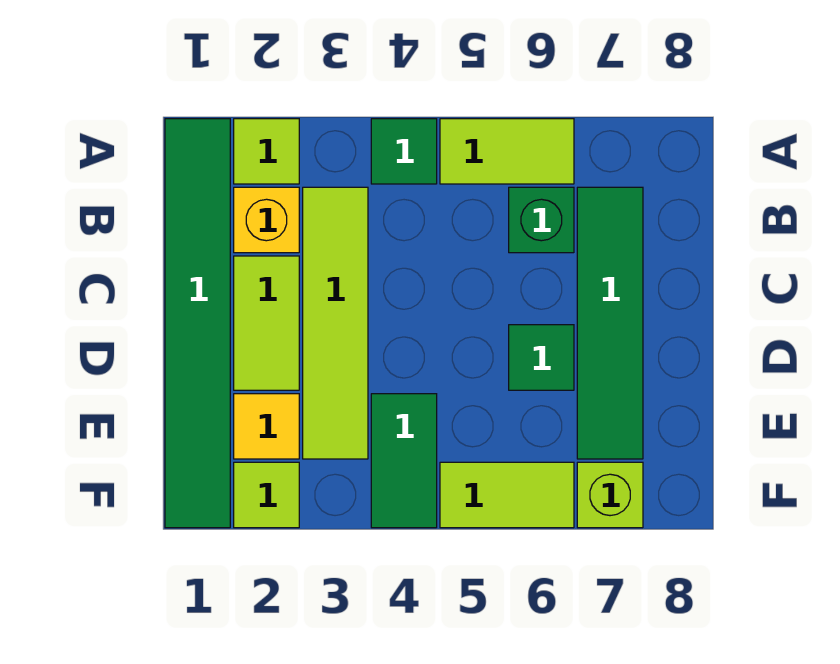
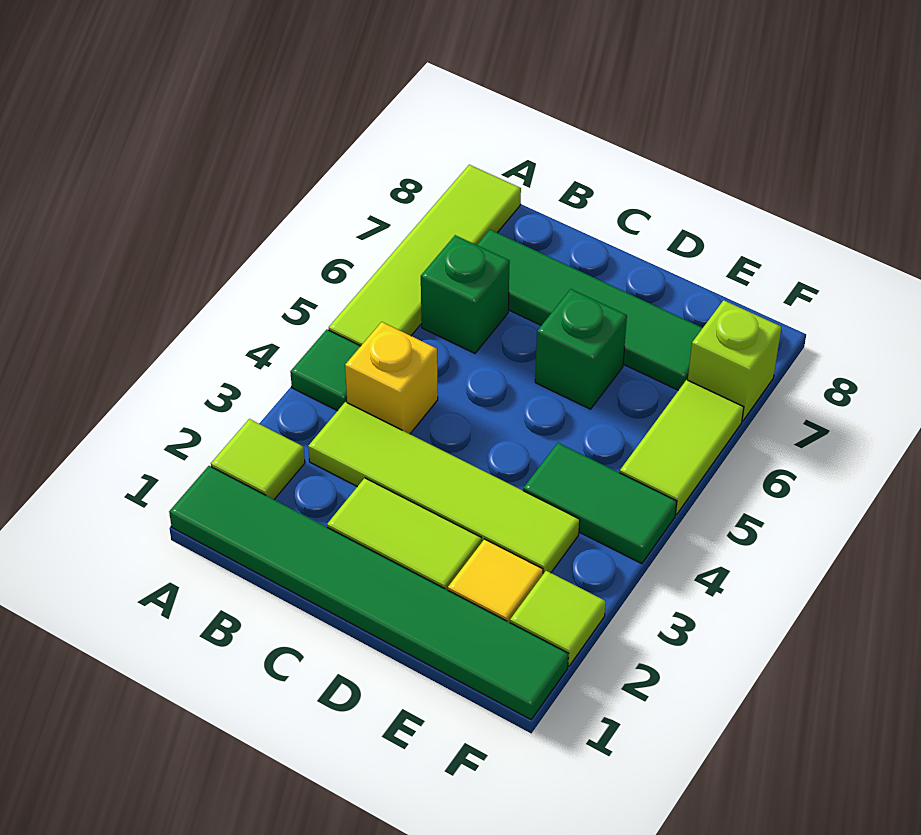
lime 1x2 tile [440,119,574,184] -> lime 1x4 tile [329,165,521,346]
yellow 1x1 brick [234,187,299,253] -> yellow 1x1 brick moved to [345,322,438,434]
green 1x1 tile [509,325,574,390] -> green 1x1 brick [535,289,627,409]

